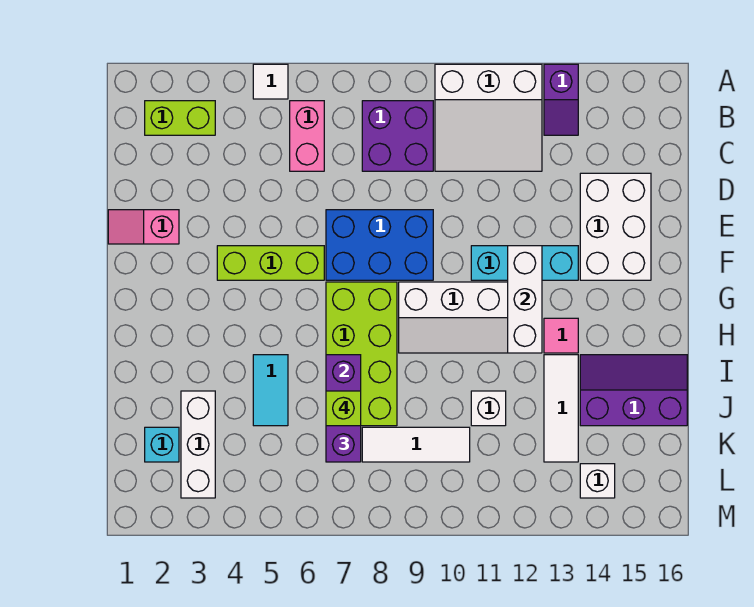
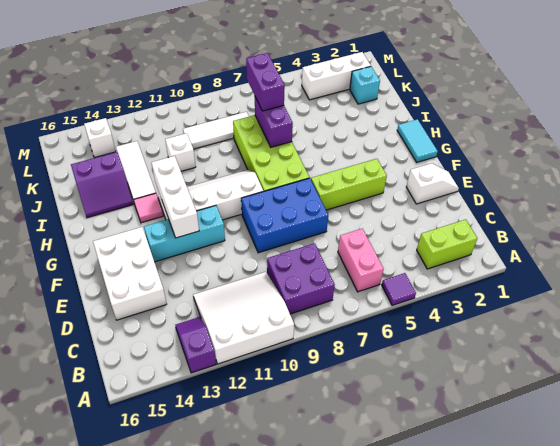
white 1x1 tile [253,64,288,99] -> purple 1x1 tile [382,273,416,305]
pink 1x2 slope [108,210,179,244] -> white 1x2 slope [406,163,459,204]
cyan 1x2 tile [253,355,288,426] -> cyan 1x2 tile moved to [397,119,438,162]
purple 2x3 slope [580,355,687,426] -> purple 2x2 slope [71,152,133,218]
white 1x3 brick [181,391,215,498] -> white 1x3 brick turned to [302,52,371,100]
lime 1x1 brick [326,391,361,426] -> none

